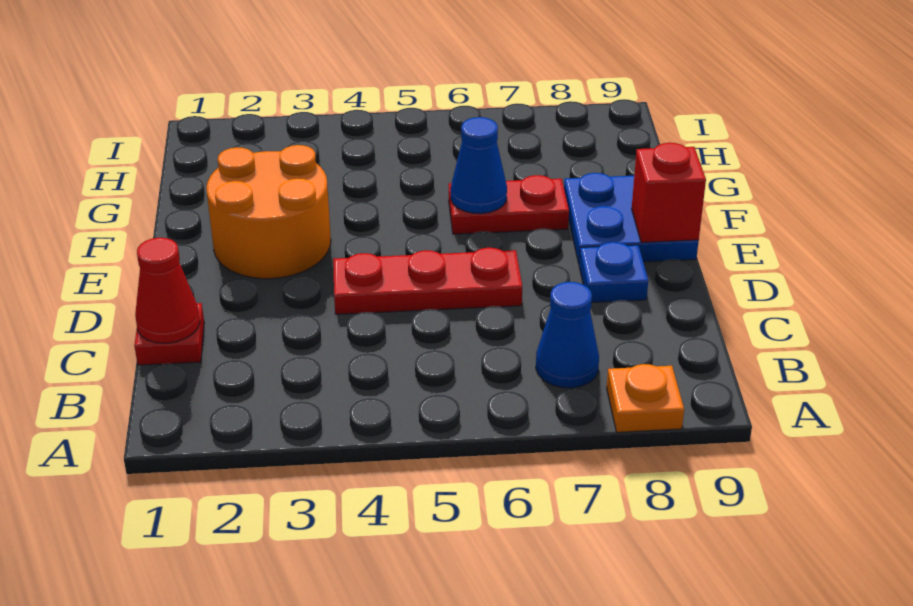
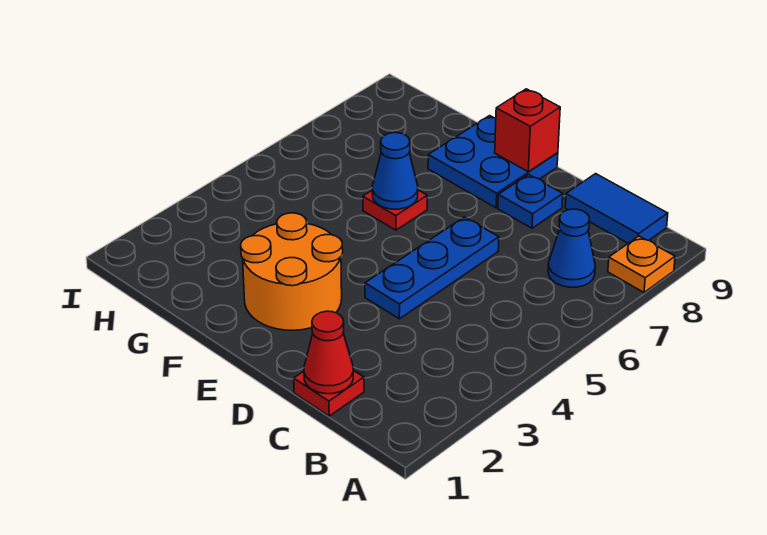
none -> blue 1x2 tile [565,174,668,243]
red 1x3 plate [333,248,522,314] -> blue 1x3 plate [365,217,499,319]
red 1x2 plate [449,175,569,234] -> red 1x1 plate [363,190,427,230]

